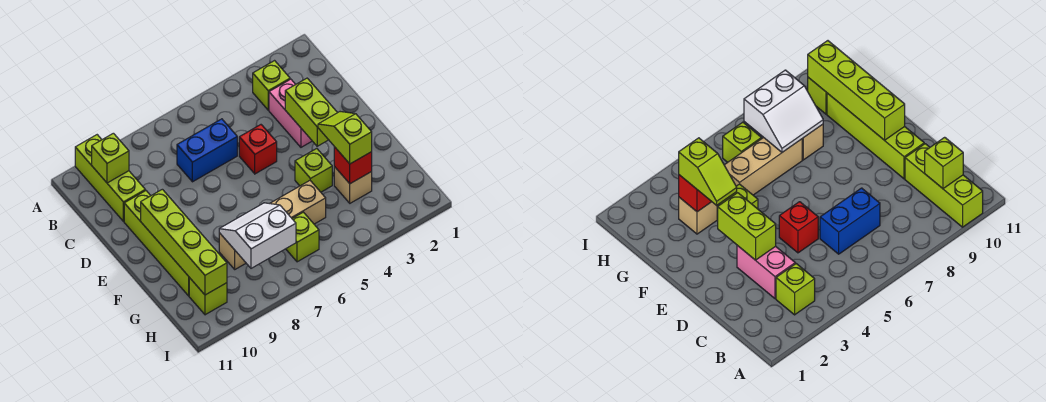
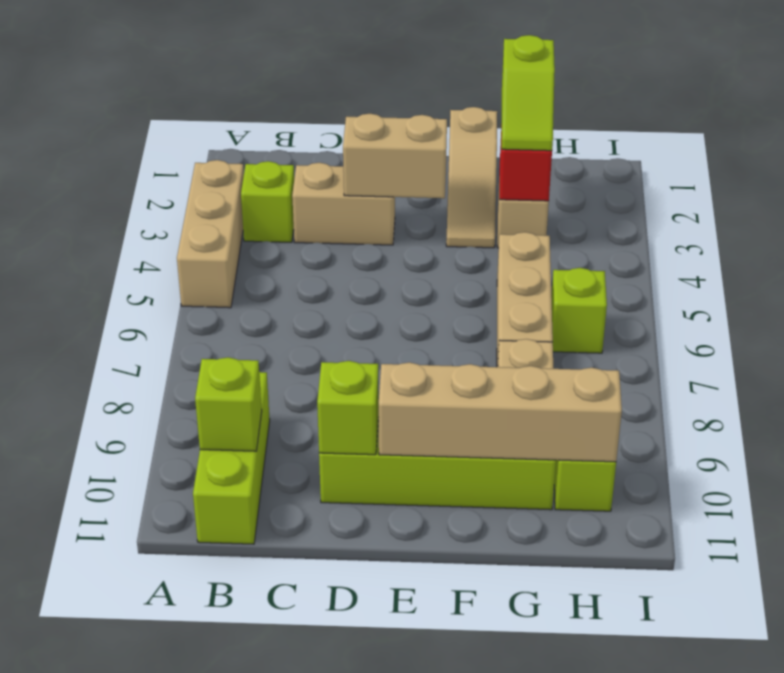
none -> tan 1x3 brick [177,160,244,308]
lime 1x3 brick [75,135,145,221] -> lime 1x3 brick turned to [193,372,270,544]
pink 1x2 brick [269,79,312,147] -> tan 1x2 brick [292,163,395,245]
blue 1x2 brick [177,119,237,182] -> none
lime 1x2 brick [285,78,337,146] -> tan 1x2 brick [343,114,447,198]
red 1x1 brick [239,125,277,174] -> none
lime 1x4 brick [141,189,227,295] -> tan 1x4 brick [379,362,622,462]
none -> tan 1x3 slope [446,107,497,248]
lime 1x2 slope [318,112,372,164] -> lime 1x2 slope turned to [502,35,555,151]
lime 1x1 brick [295,149,332,192] -> lime 1x1 brick moved to [317,361,379,455]
white 2x2 slope [219,203,296,268] -> none

